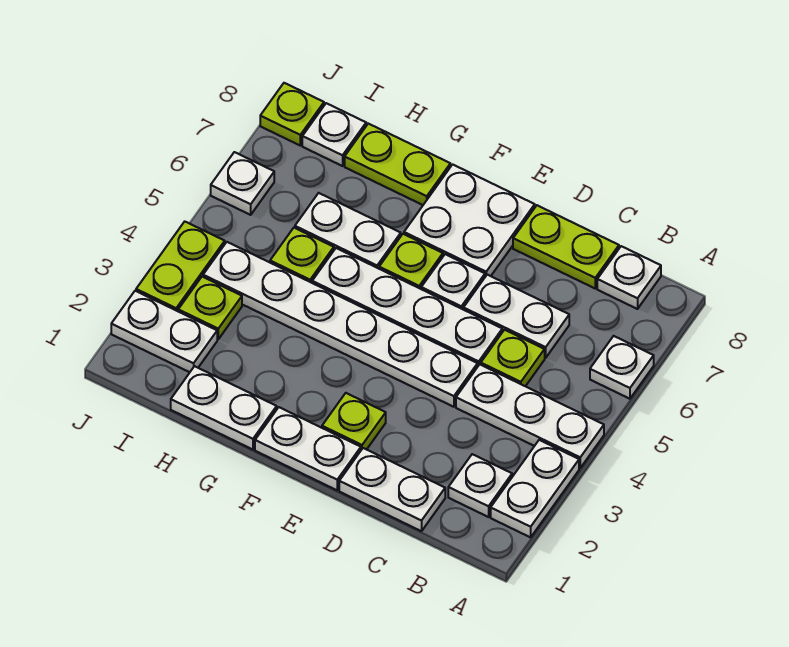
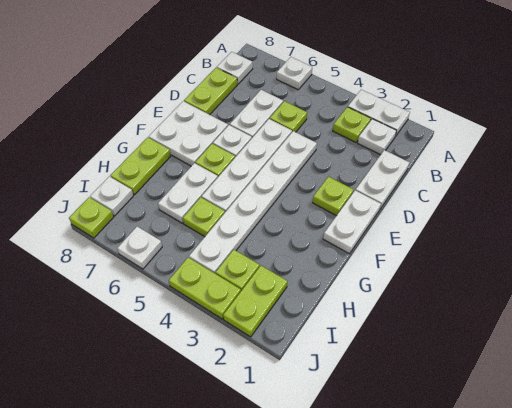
white 1x3 plate [456,364,604,468] -> none
none -> lime 1x1 plate [333,107,371,142]
white 1x2 plate [171,366,277,450] -> none
white 1x2 plate [111,291,217,372] -> lime 1x2 plate [223,266,287,337]

